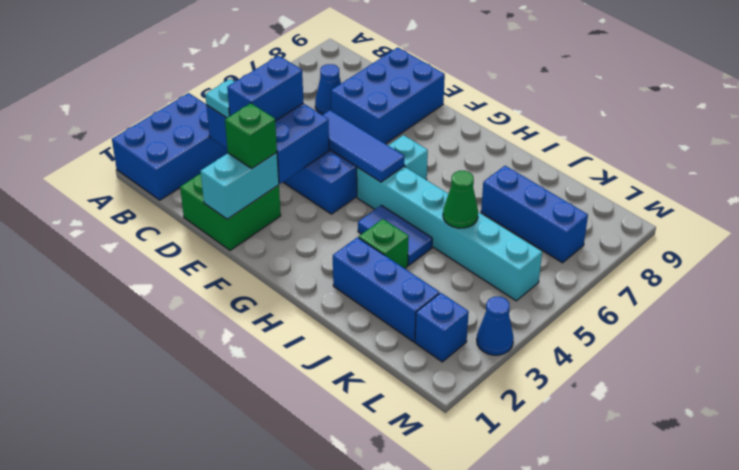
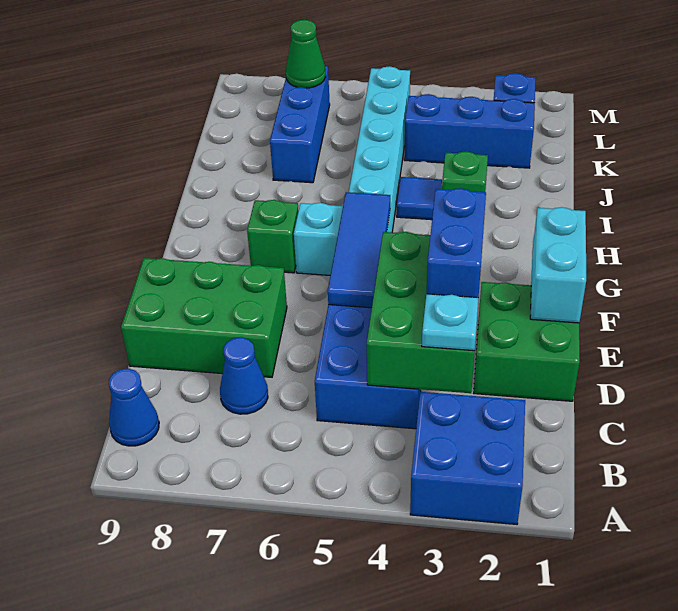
blue 2x3 brick [112,93,228,200] -> blue 2x2 brick [410,392,525,524]
blue 2x3 brick [206,103,329,184] -> green 2x3 brick [367,232,475,393]
blue 1x2 brick [227,56,303,121] -> blue 1x2 brick turned to [427,188,486,298]
blue 2x3 brick [331,48,445,144] -> green 2x3 brick [121,258,287,377]
cyan 1x2 brick [201,153,279,219] -> cyan 1x2 brick turned to [530,207,586,323]
green 1x1 brick [225,103,277,168] -> green 1x1 brick moved to [247,200,299,273]
blue 1x2 tile [358,205,432,265] -> blue 1x1 tile [397,177,442,220]
blue 1x3 brick [333,237,439,342] -> blue 1x3 brick turned to [404,94,535,168]
green 1x1 cone [443,171,478,228] -> green 1x1 cone moved to [286,20,326,88]
blue 1x1 cone [477,297,513,355] -> blue 1x1 cone moved to [109,368,159,446]

